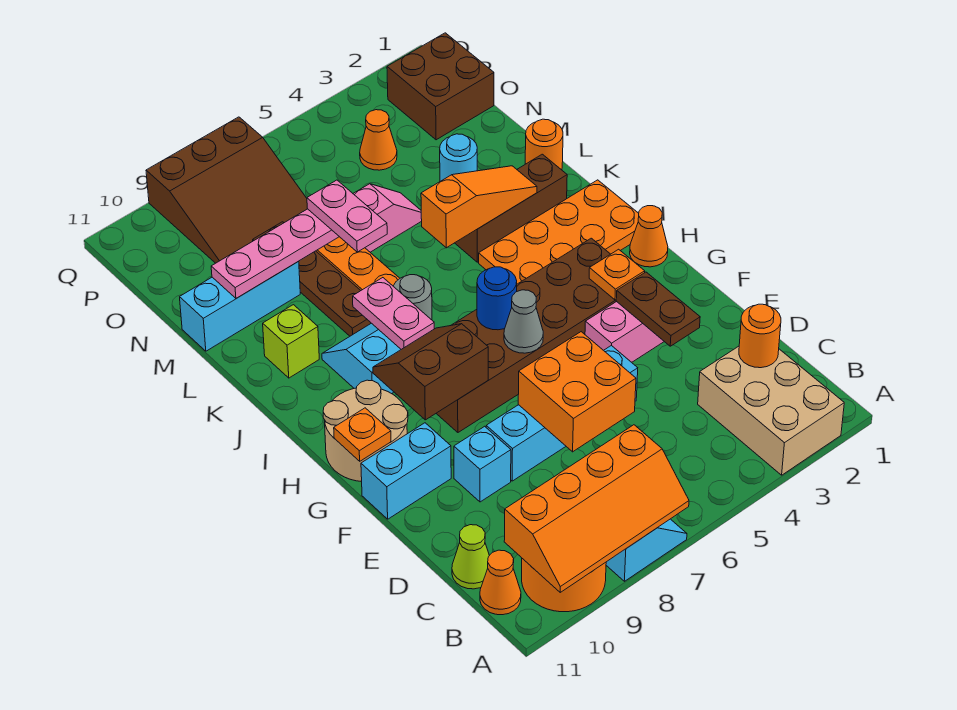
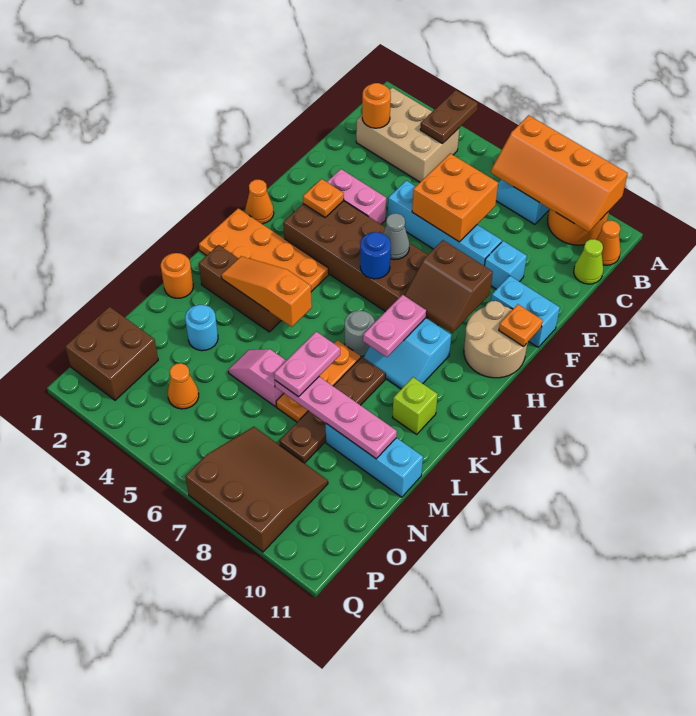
tan 2x3 brick [698,346,844,475] -> tan 2x3 brick turned to [356,88,459,182]
orange 2x4 slope [504,425,689,592] -> orange 2x4 slope turned to [491,115,628,232]
brown 1x2 plate [616,272,700,346] -> brown 1x2 plate moved to [420,90,478,143]

